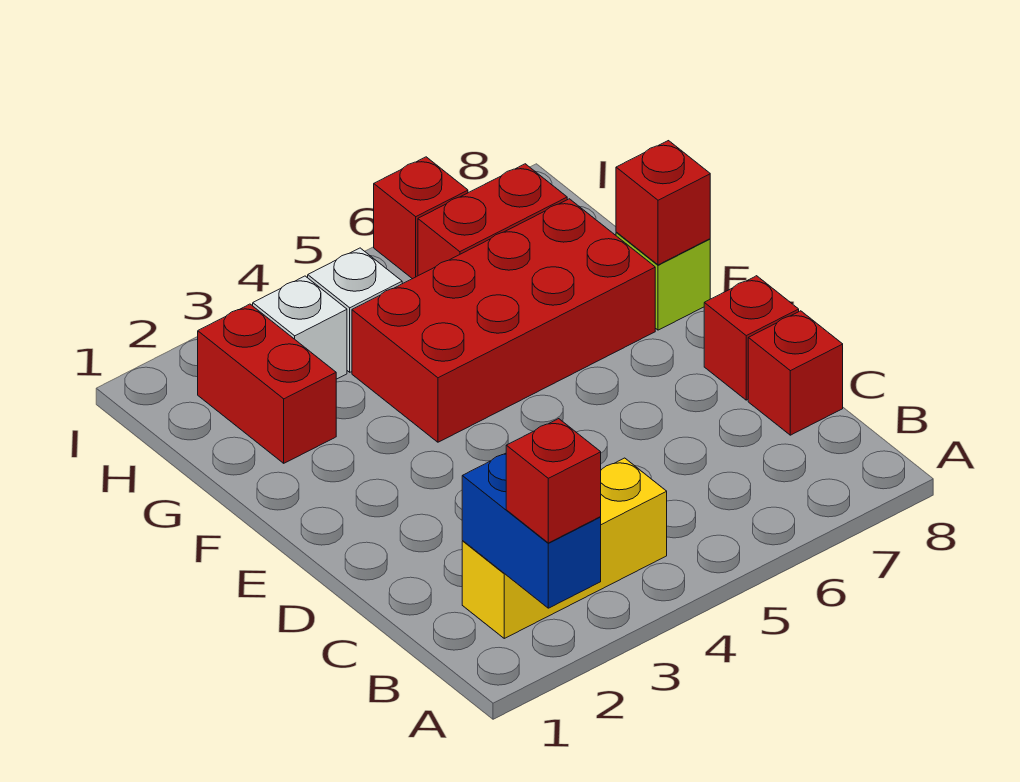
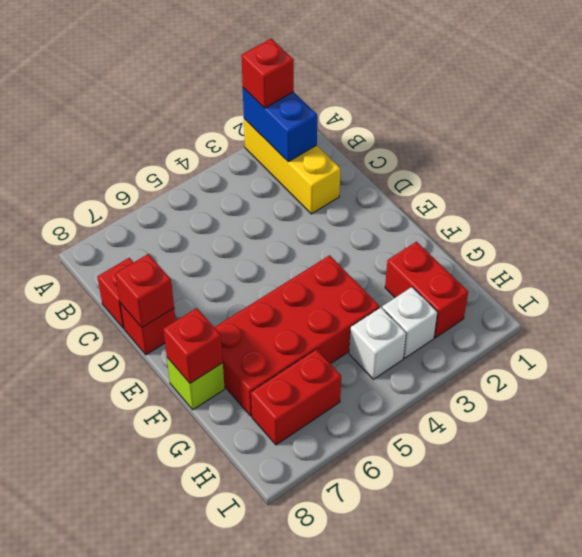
yellow 1x3 brick [462,458,667,638] -> yellow 1x3 brick turned to [244,119,341,214]
red 1x1 brick [374,157,468,279] -> red 1x1 brick moved to [115,254,174,328]

